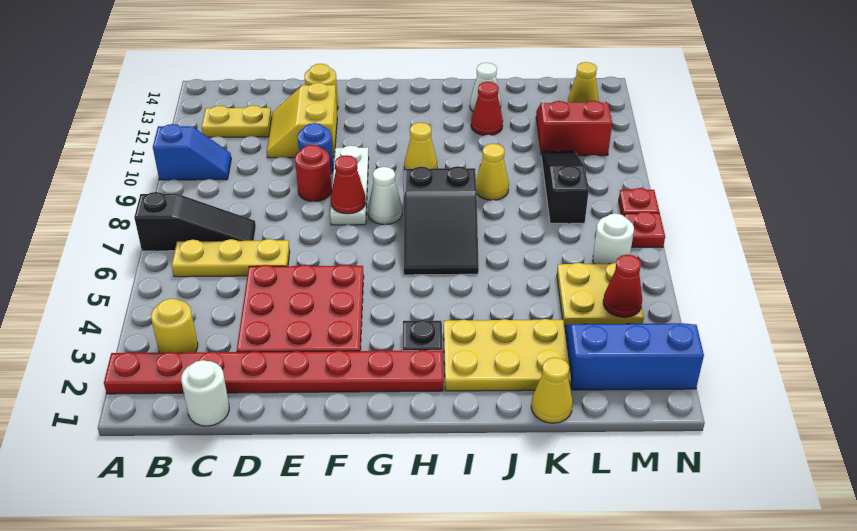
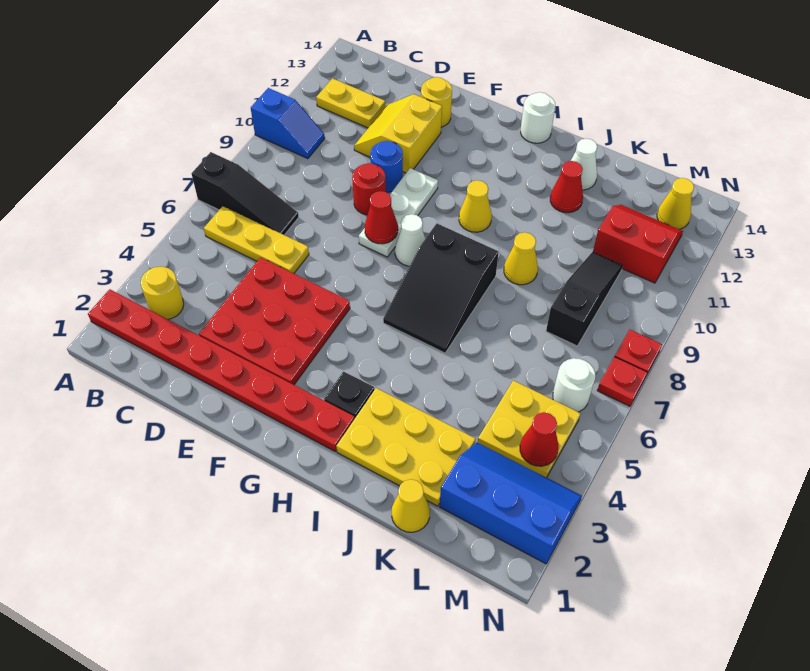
white 1x1 round brick [181,360,229,426] -> white 1x1 round brick moved to [521,92,555,143]

